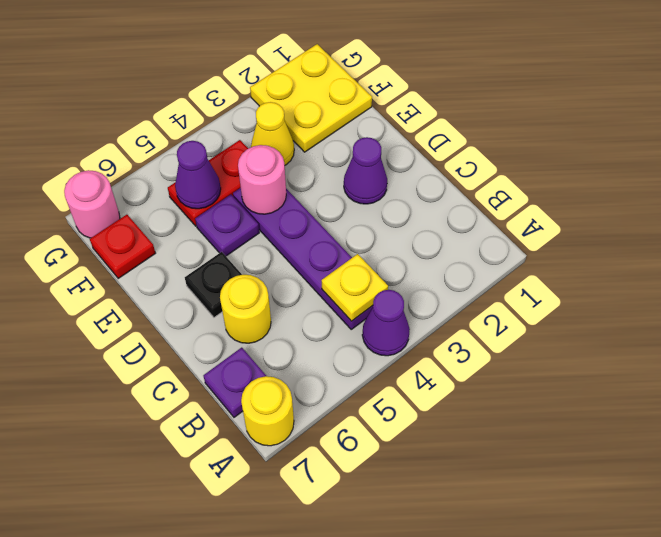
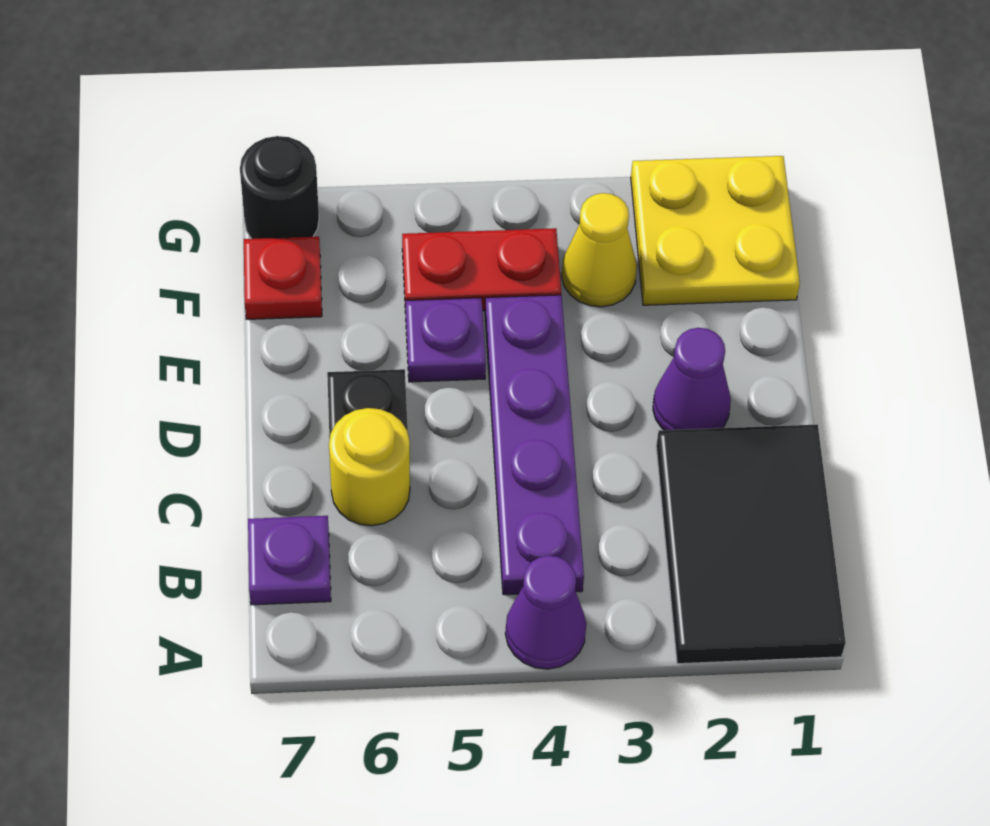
none -> black 2x3 tile [656,424,846,664]
yellow 1x1 round brick [241,376,294,446] -> none
yellow 1x1 plate [322,254,388,321] -> none
pink 1x1 round brick [238,145,286,214] -> none
purple 1x1 cone [175,141,221,209] -> none
pink 1x1 round brick [64,170,120,238] -> black 1x1 round brick [240,136,319,239]

